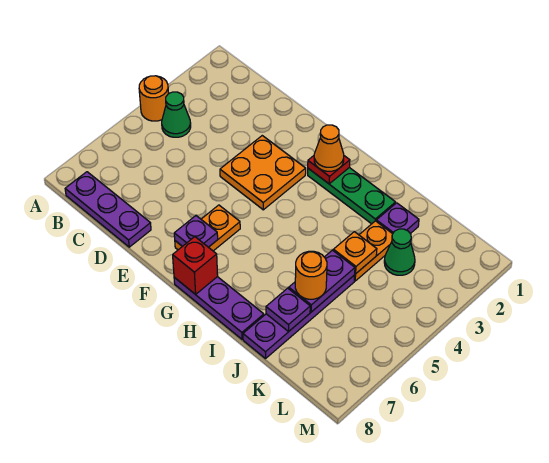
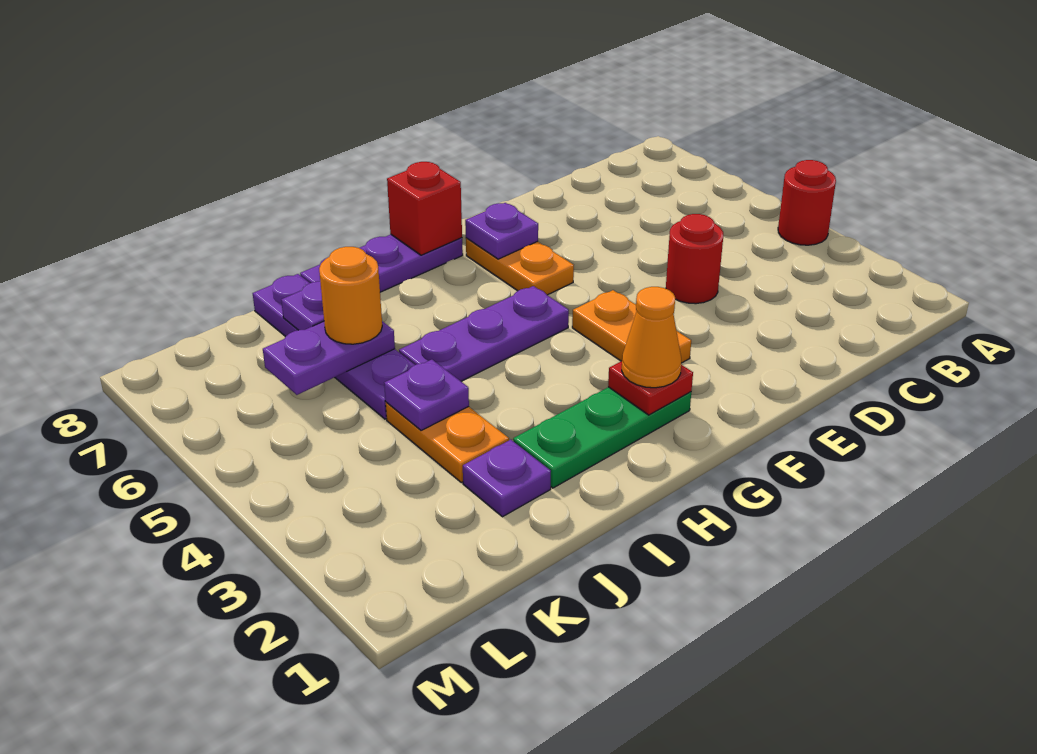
orange 1x1 round brick [139,76,169,121] -> red 1x1 round brick [778,160,836,245]
green 1x1 cone [162,92,191,137] -> none
purple 1x3 plate [65,172,151,247] -> purple 1x3 plate moved to [399,286,569,381]
none -> red 1x1 round brick [666,214,723,304]
orange 2x2 plate [220,136,306,210] -> orange 1x2 plate [572,290,691,363]
orange 1x1 plate [333,232,377,274] -> purple 1x1 plate [384,360,469,431]
purple 1x2 plate [289,250,355,312] -> purple 1x2 plate turned to [263,321,395,395]
green 1x1 cone [384,229,415,275] -> none

